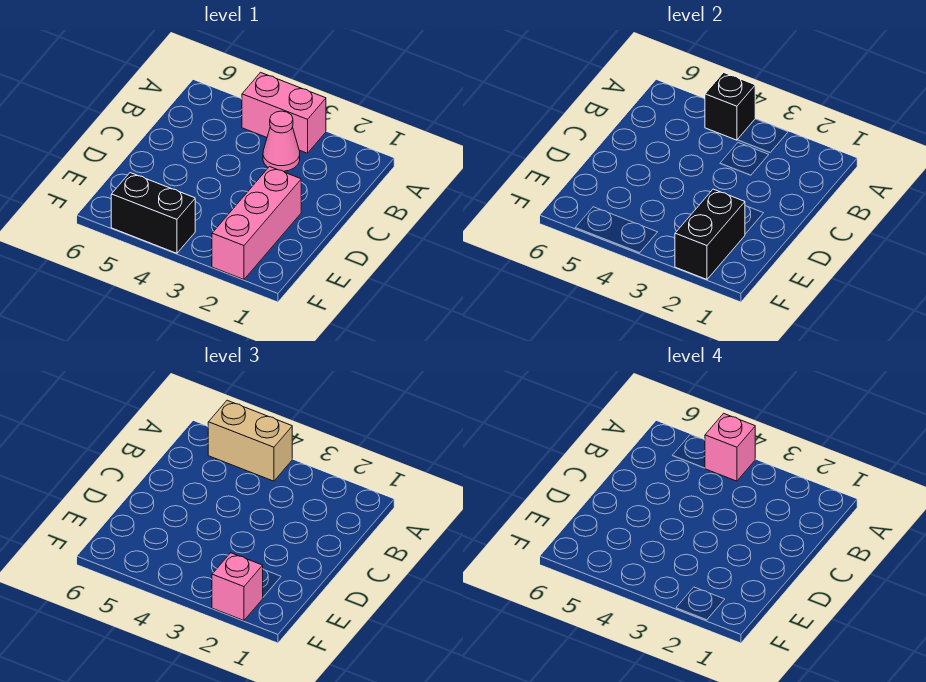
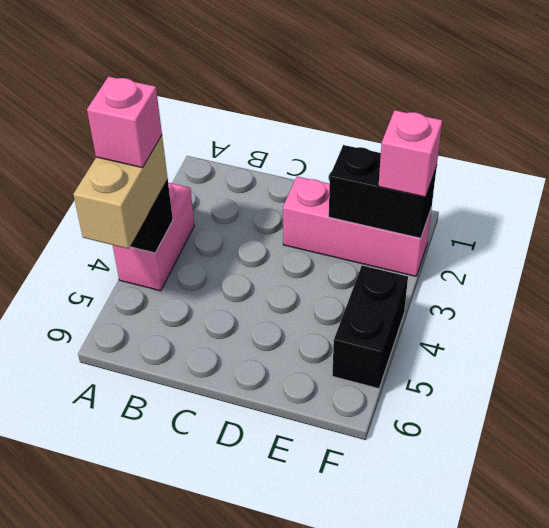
pink 1x1 cone [263,111,300,171] -> none

